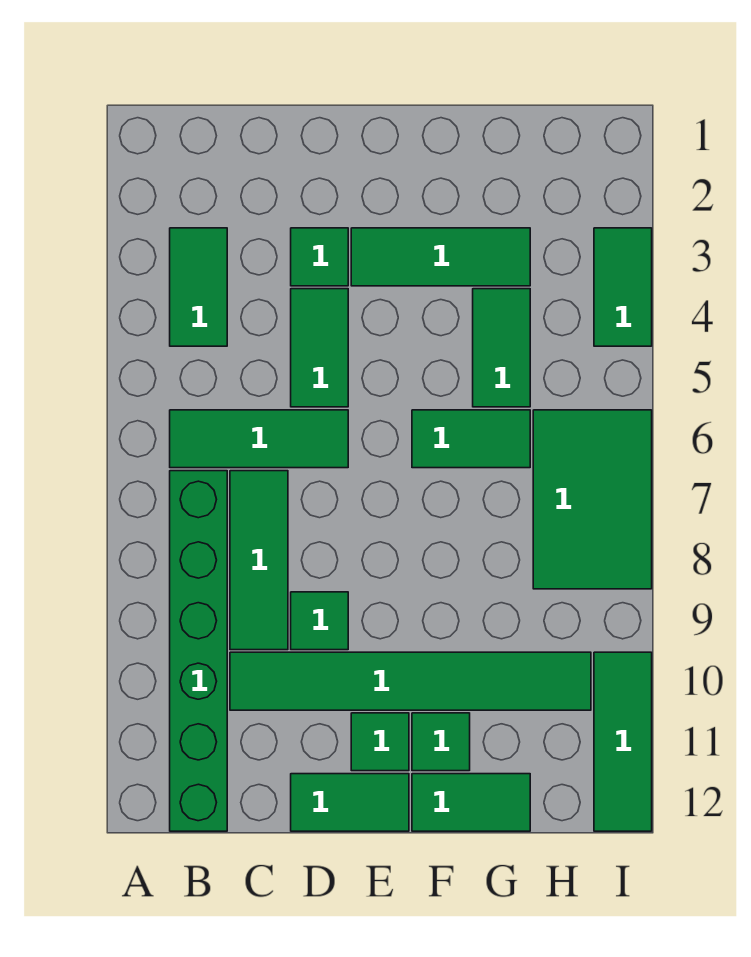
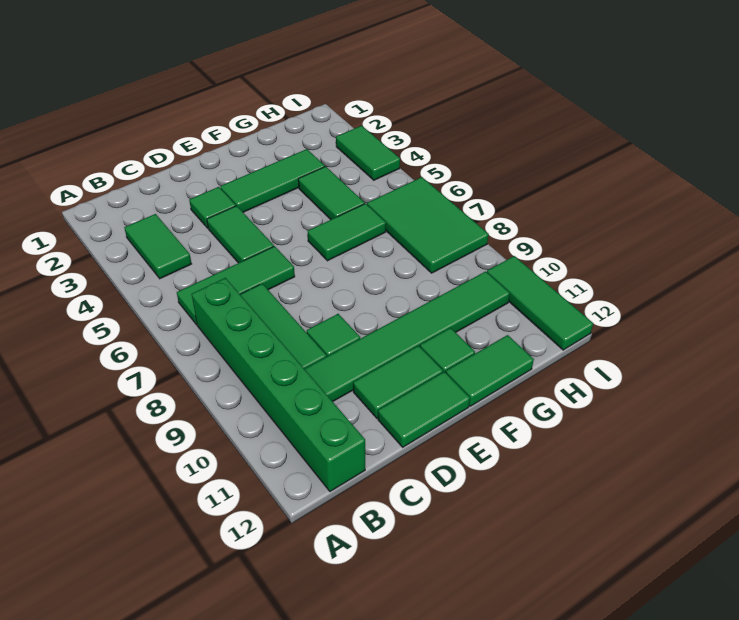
green 1x1 tile [351,713,409,771] -> green 1x2 tile [353,346,443,418]

